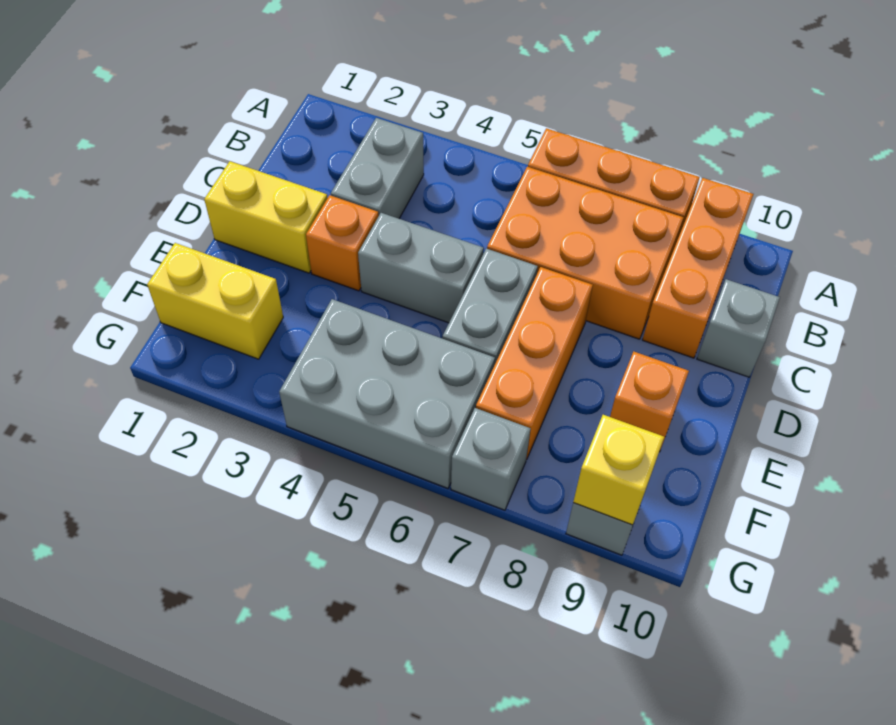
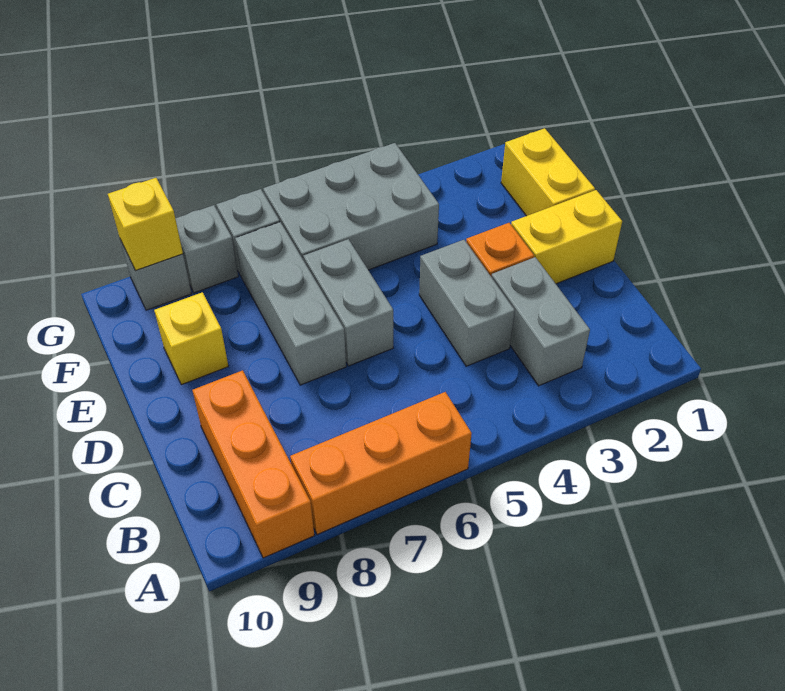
orange 2x3 brick [487,167,684,339] -> none
grey 1x1 brick [697,279,780,377] -> grey 1x1 brick moved to [175,205,238,293]
grey 1x2 brick [358,213,484,323] -> grey 1x2 brick turned to [419,240,515,366]
orange 1x3 brick [476,267,593,460] -> grey 1x3 brick [235,222,346,385]
orange 1x1 brick [610,351,689,452] -> yellow 1x1 brick [154,292,229,385]
yellow 1x2 brick [147,243,283,359] -> yellow 1x2 brick turned to [501,128,595,216]

